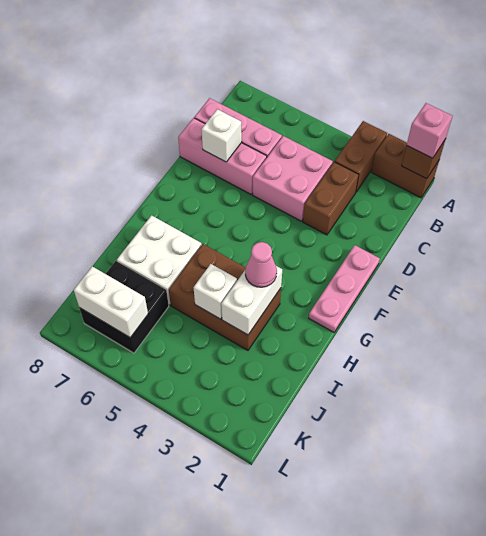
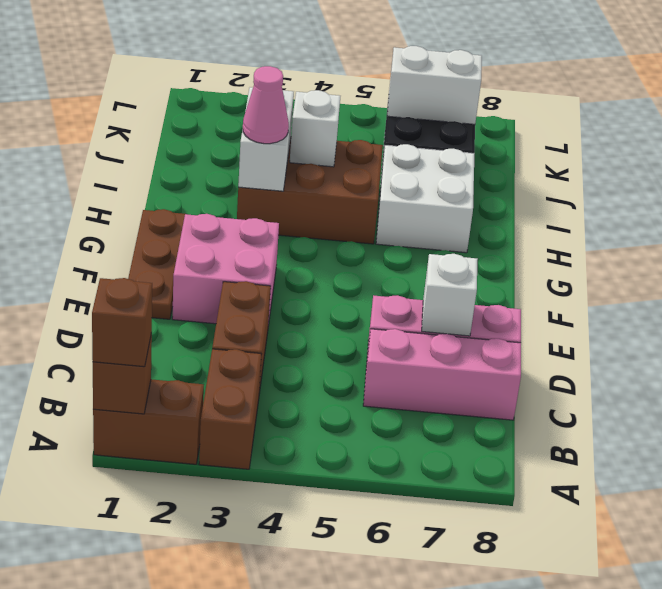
pink 1x1 brick [407,103,452,158] -> brown 1x1 brick [92,278,152,367]
pink 2x2 brick [253,136,333,221] -> pink 2x2 brick moved to [172,214,279,326]
pink 1x3 plate [309,245,380,332] -> brown 1x3 plate [128,209,185,319]

